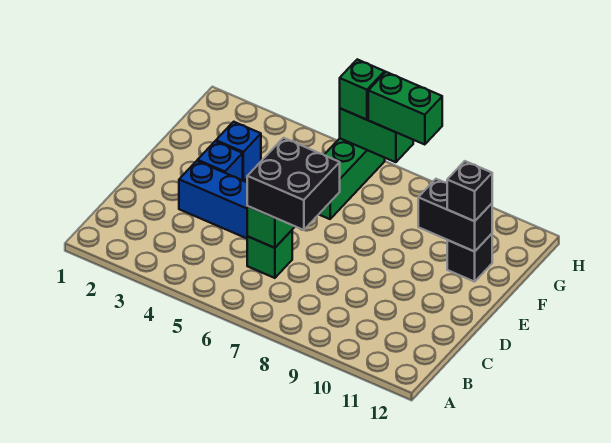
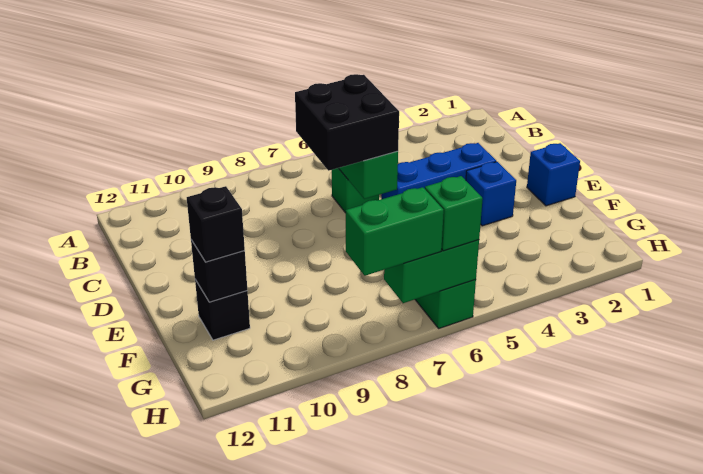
blue 1x1 brick [216,122,261,181] -> blue 1x1 brick moved to [527,143,580,206]
black 1x2 brick [418,179,492,251] -> black 1x1 brick [191,240,247,302]

